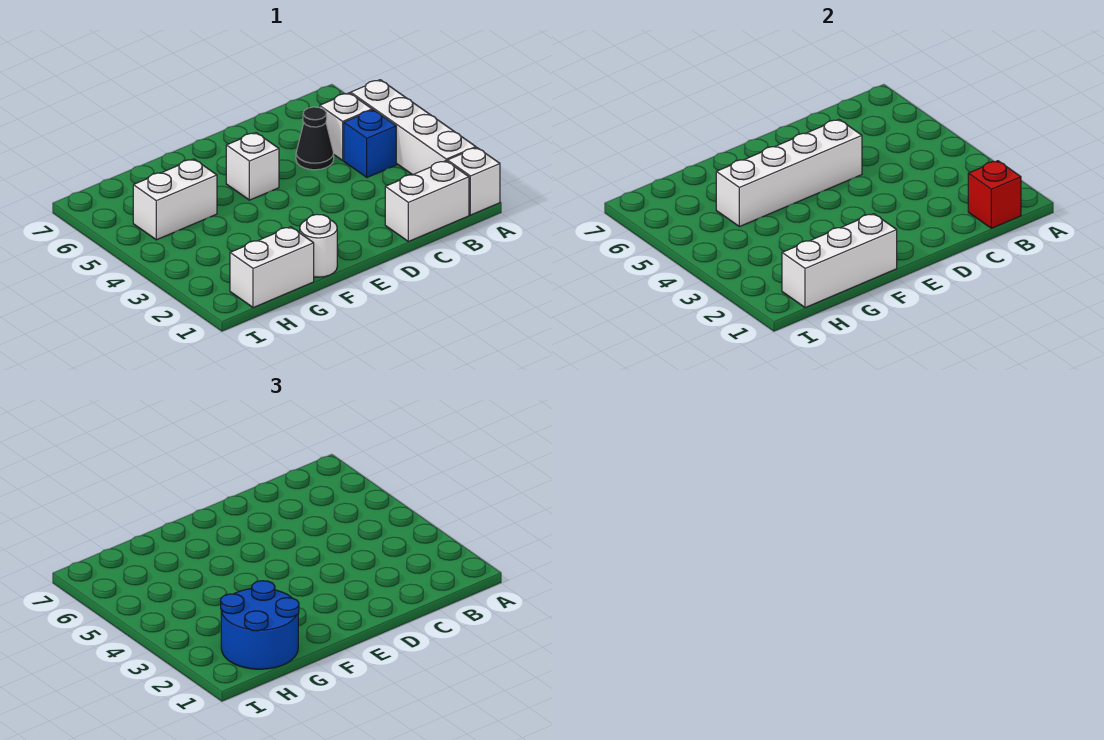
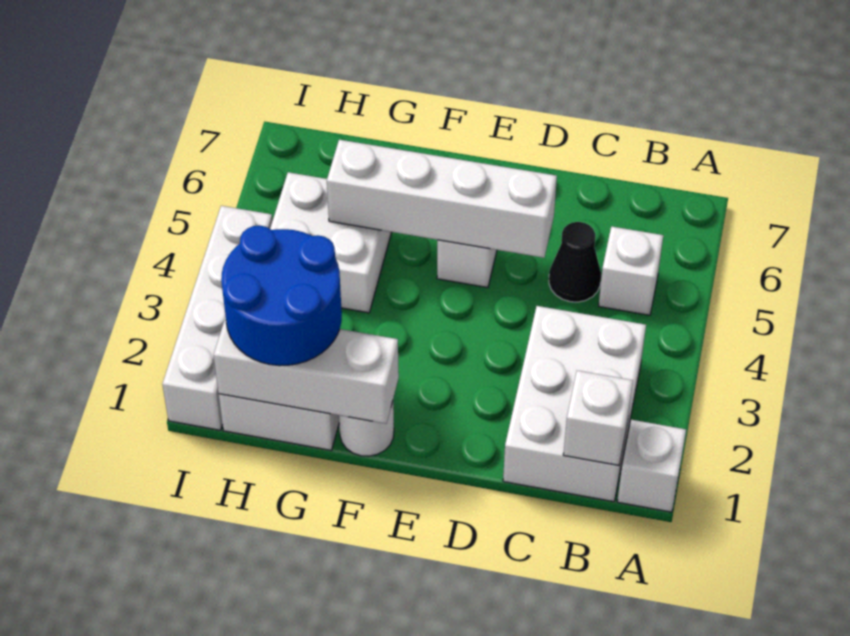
white 1x4 brick [351,80,476,175] -> white 1x4 brick moved to [162,206,272,430]
white 1x2 brick [385,161,469,242] -> white 2x3 brick [503,306,646,502]
red 1x1 brick [968,161,1021,228] -> white 1x1 brick [563,371,633,465]
blue 1x1 brick [344,110,396,177] -> none
white 1x2 brick [133,159,217,240] -> white 2x2 brick [270,172,392,313]

